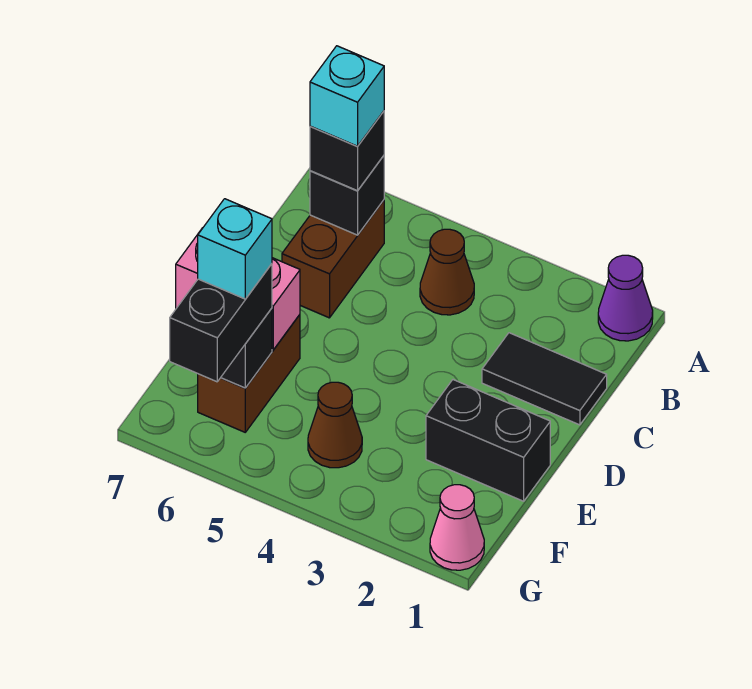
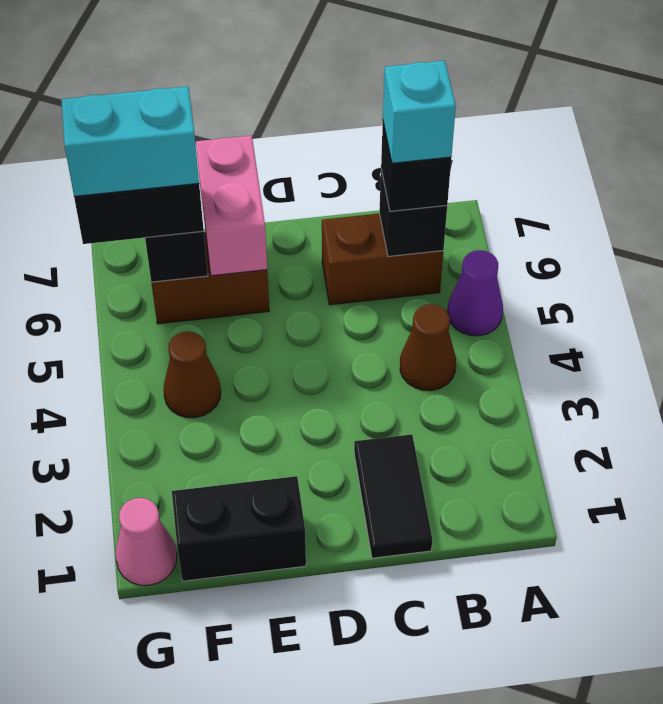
purple 1x1 cone [598,255,653,341] -> purple 1x1 cone moved to [448,250,503,336]
black 1x2 brick [426,380,550,501] -> black 1x2 brick turned to [172,476,306,581]
cyan 1x1 brick [198,199,272,299] -> cyan 1x2 brick [61,86,199,196]

